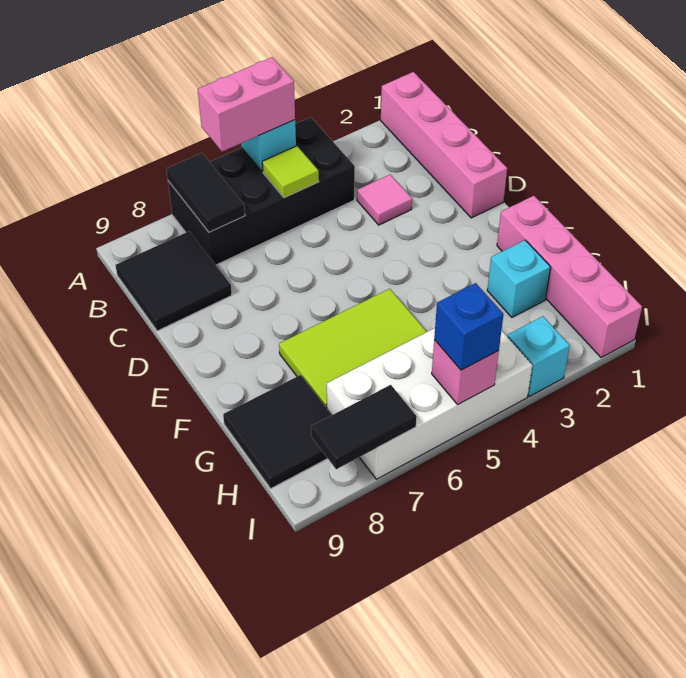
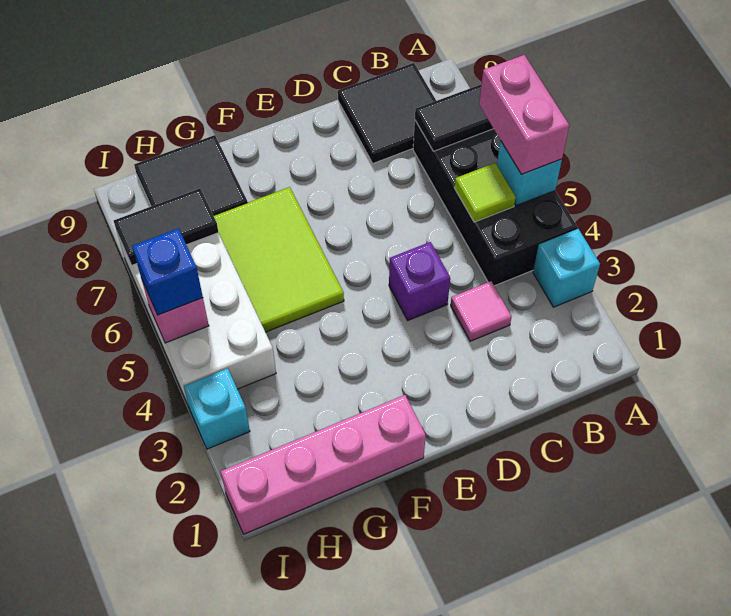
pink 1x4 brick [381,72,507,218] -> none
none -> purple 1x1 brick [389,242,450,320]
cyan 1x1 brick [487,240,550,317] -> cyan 1x1 brick moved to [533,229,600,307]
black 1x2 tile [311,385,417,469] -> black 1x2 tile turned to [114,189,218,265]

